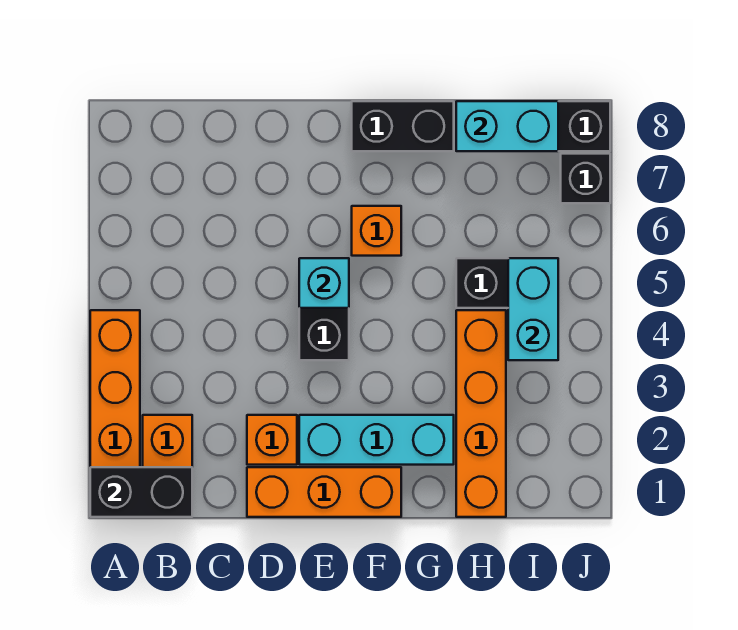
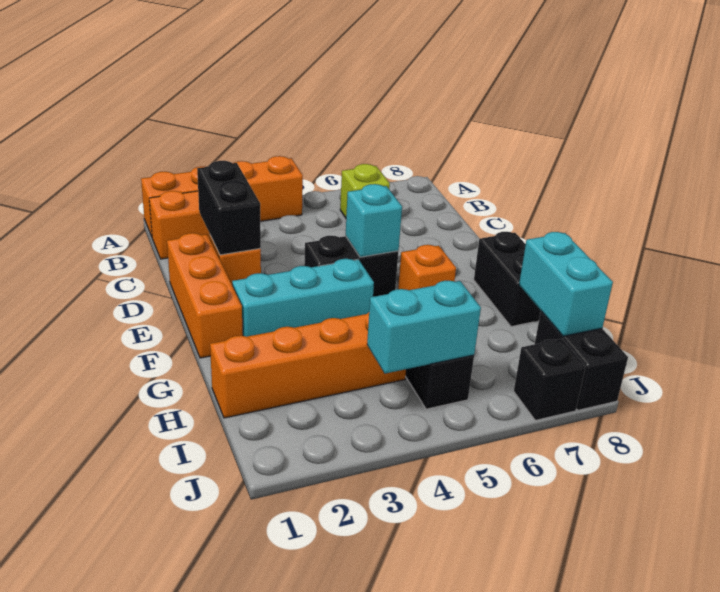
black 1x2 brick [90,467,192,517] -> black 1x2 brick moved to [197,161,261,255]
none -> lime 1x1 brick [340,164,390,218]
cyan 1x3 brick [299,415,454,465] -> cyan 1x3 brick turned to [232,259,374,337]

